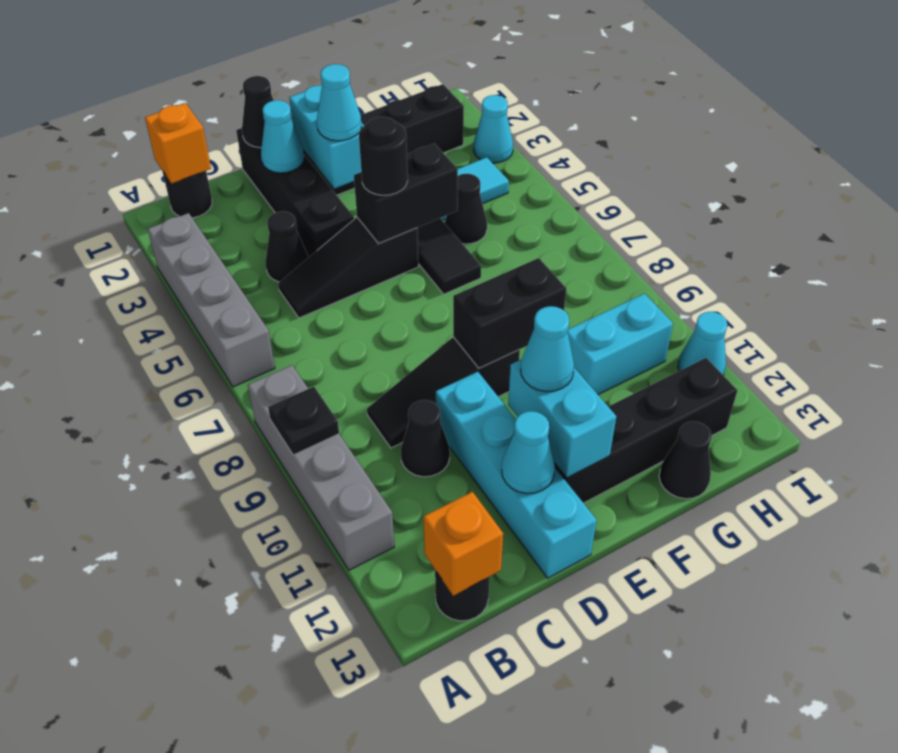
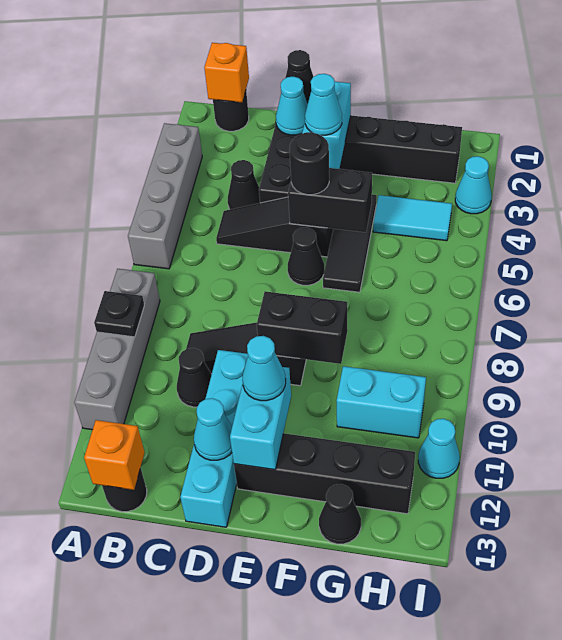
black 1x1 cone [445,174,487,244] -> black 1x1 cone moved to [288,228,324,285]

